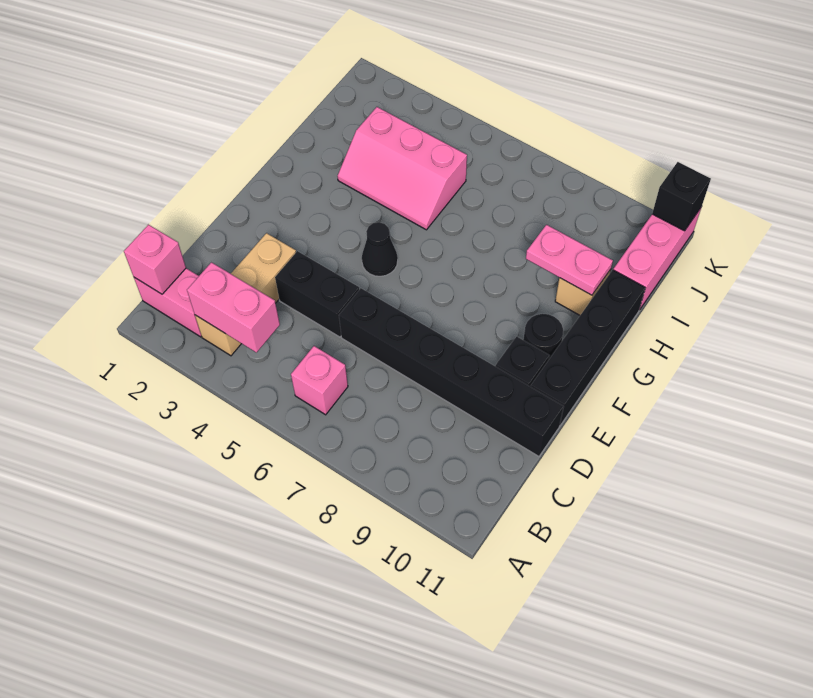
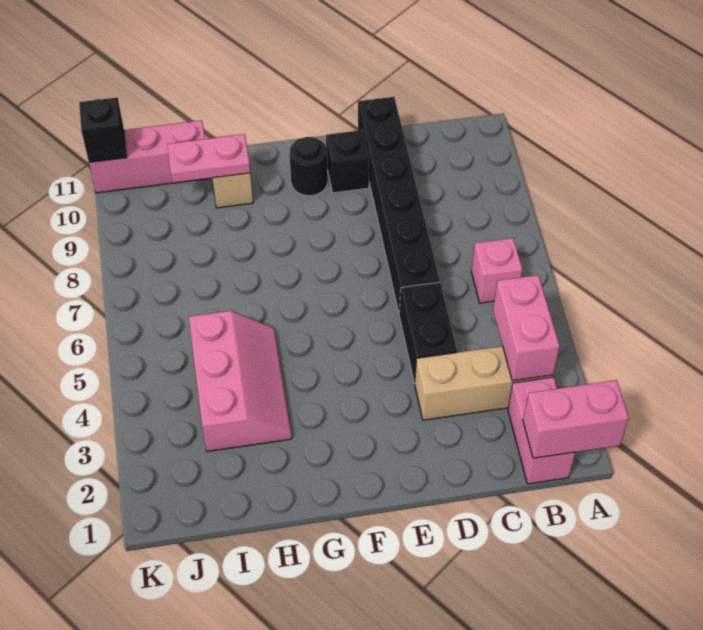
pink 1x1 brick [124,225,186,294] -> pink 1x2 brick [523,380,629,458]
black 1x4 brick [531,270,645,425] -> none
black 1x1 cone [362,222,398,276] -> none
pink 1x2 plate [526,225,613,295] -> pink 1x2 plate turned to [167,134,250,183]

